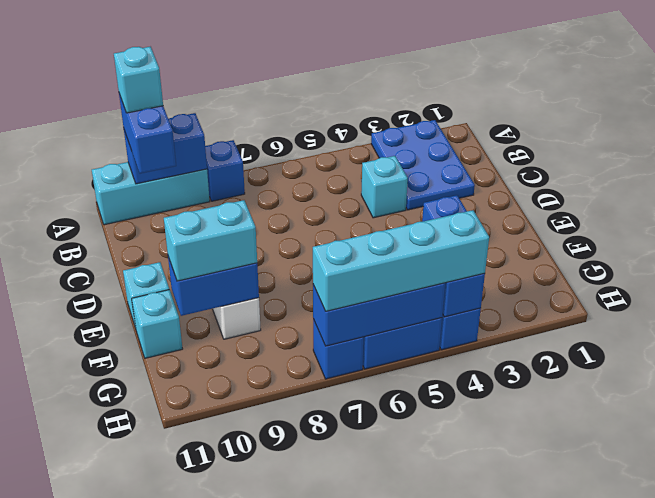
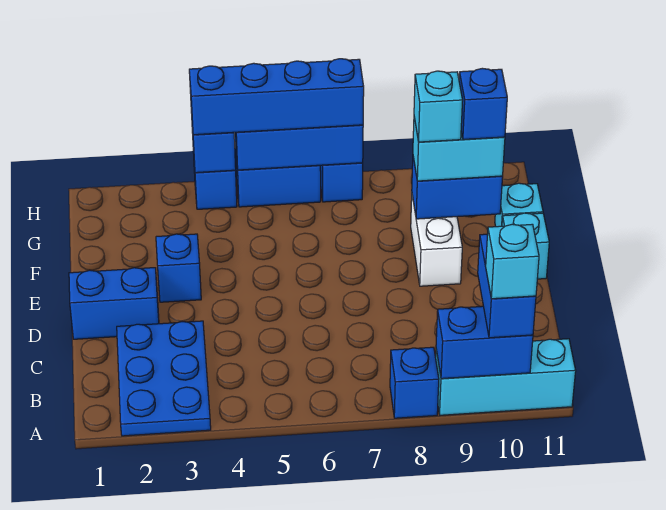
cyan 1x1 brick [361,156,408,218] -> cyan 1x1 brick moved to [414,71,463,142]
none -> blue 1x2 brick [69,268,159,339]
none -> blue 1x1 brick [459,68,507,140]
cyan 1x4 brick [313,210,489,311] -> blue 1x4 brick [189,59,364,135]

